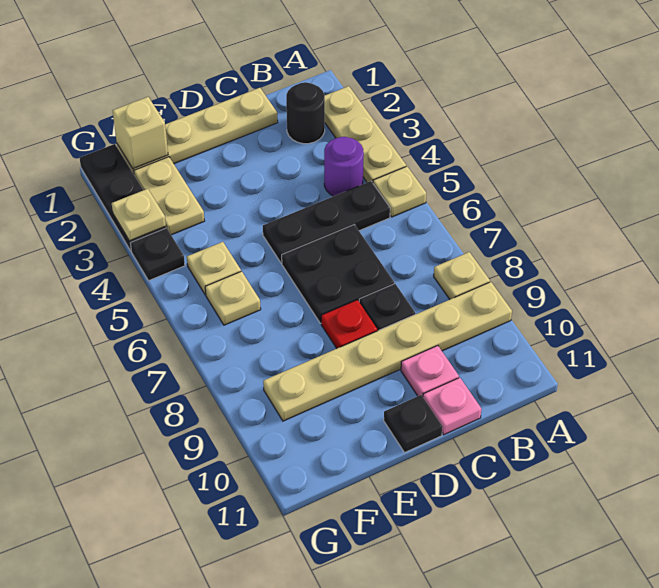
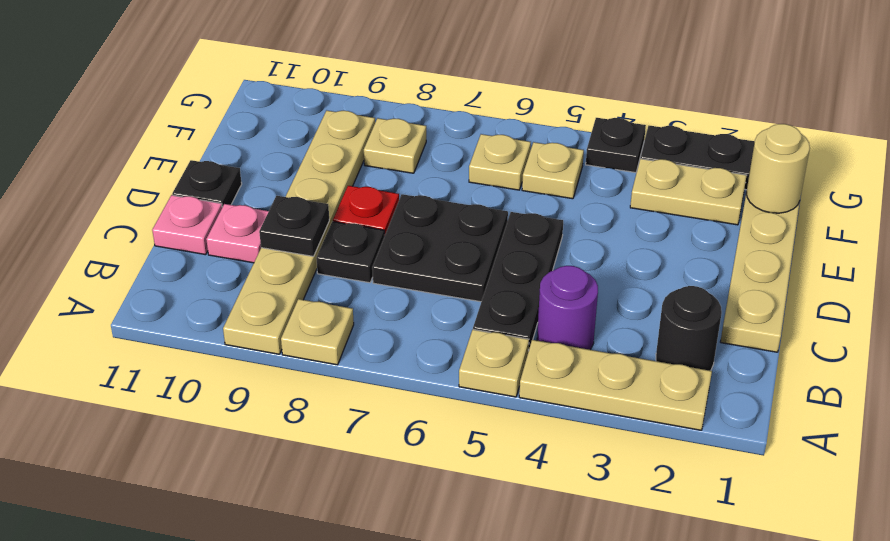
none -> black 1x1 plate [259,196,329,256]
tan 1x1 brick [113,97,168,169] -> tan 1x1 round brick [747,124,810,213]
tan 1x1 plate [112,189,166,241] -> tan 1x1 plate moved to [364,118,426,173]

